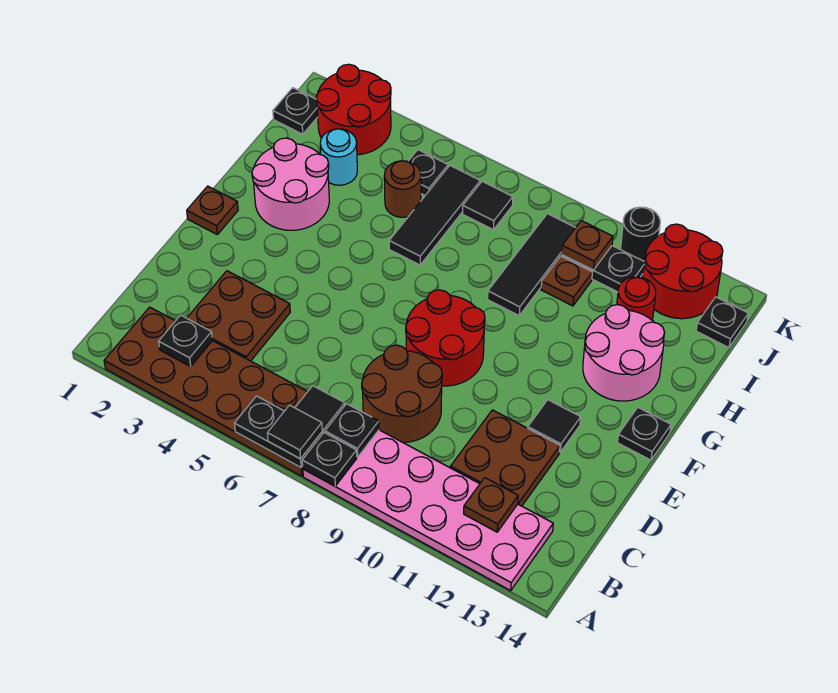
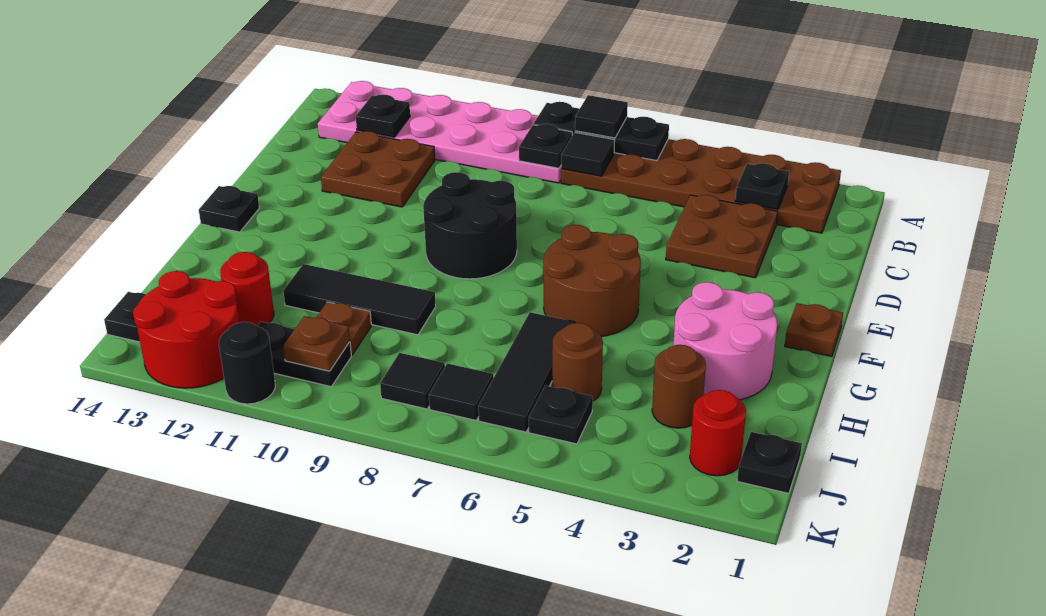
brown 1x1 plate [464,478,518,532] -> black 1x1 plate [356,94,410,137]
brown 2x2 round brick [362,345,442,443] -> brown 2x2 round brick moved to [543,225,641,337]
red 2x2 round brick [406,290,485,386] -> black 2x2 round brick [423,172,517,279]
black 1x1 tile [528,400,581,452] -> black 1x1 tile moved to [380,353,445,409]
pink 2x2 round brick [583,305,665,401] -> none
black 1x3 tile [488,214,575,315] -> black 1x3 tile turned to [283,264,436,335]
cyan 1x1 round brick [320,129,357,185] -> brown 1x1 round brick [652,345,706,428]
red 2x2 round brick [316,64,391,155] -> red 1x1 round brick [690,390,746,476]

